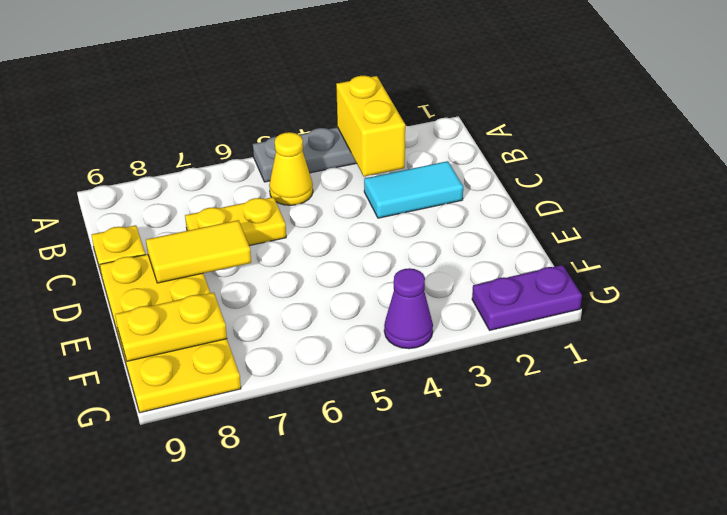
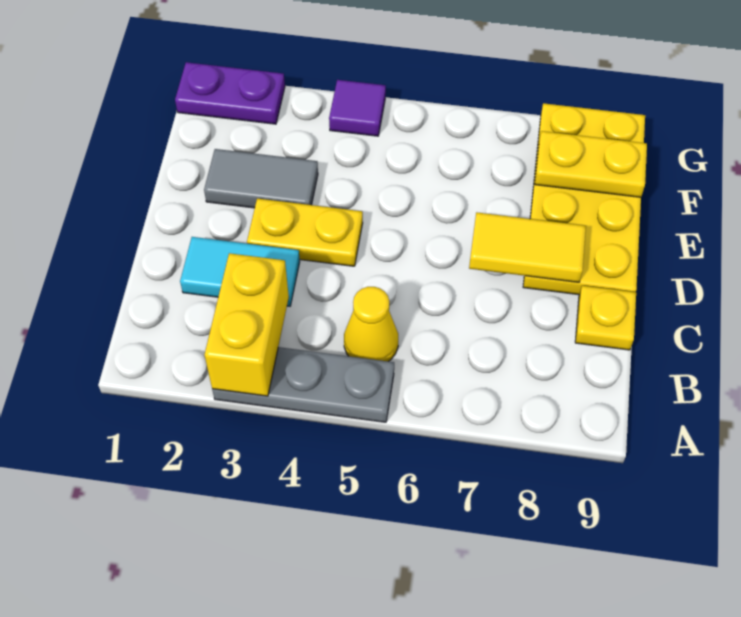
yellow 1x2 plate [185,197,286,246] -> yellow 1x2 plate moved to [247,198,363,266]
none -> grey 1x2 tile [204,149,318,208]
purple 1x1 cone [384,268,433,349] -> purple 1x1 tile [329,80,386,136]

